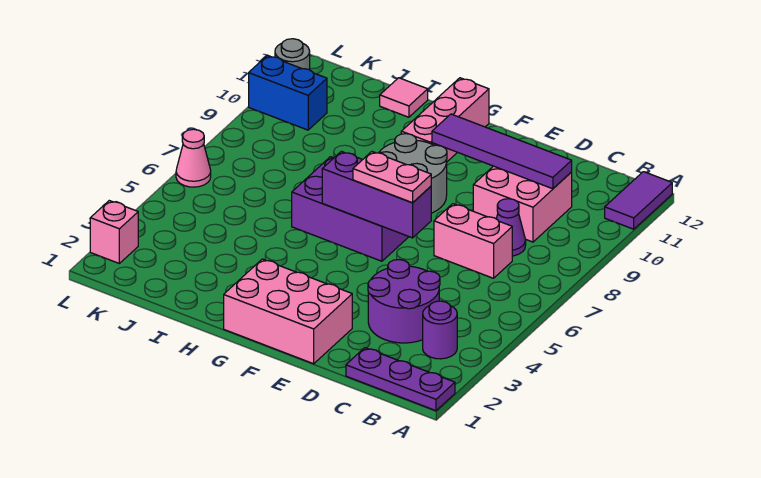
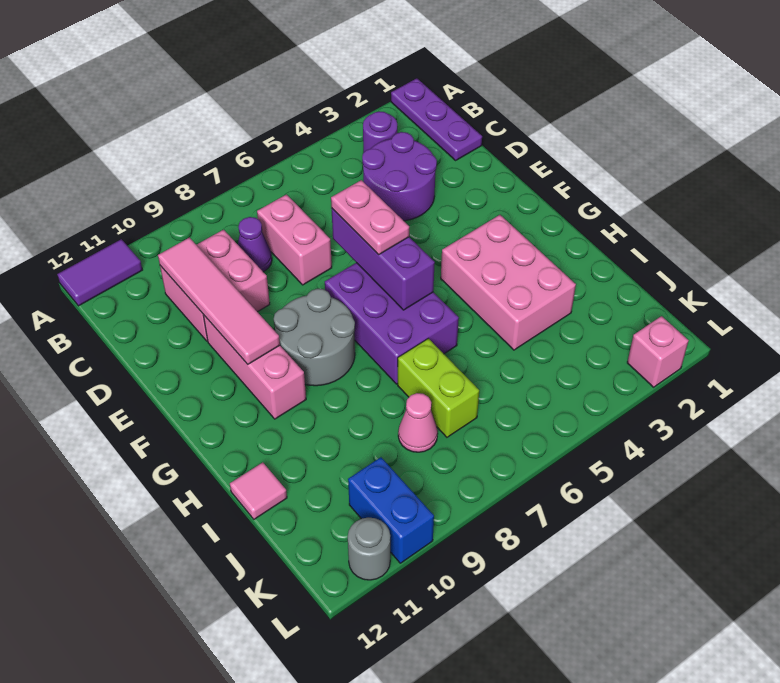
purple 1x4 tile [432,114,572,189] -> pink 1x4 tile [158,237,280,364]
pink 2x3 brick [224,259,352,364] -> pink 2x3 brick moved to [441,215,576,350]
pink 1x3 brick [401,78,489,162] -> pink 1x3 brick turned to [203,315,306,419]
none -> lime 1x2 brick [398,338,479,437]
pink 1x1 cone [176,129,211,187] -> pink 1x1 cone moved to [398,393,438,452]

